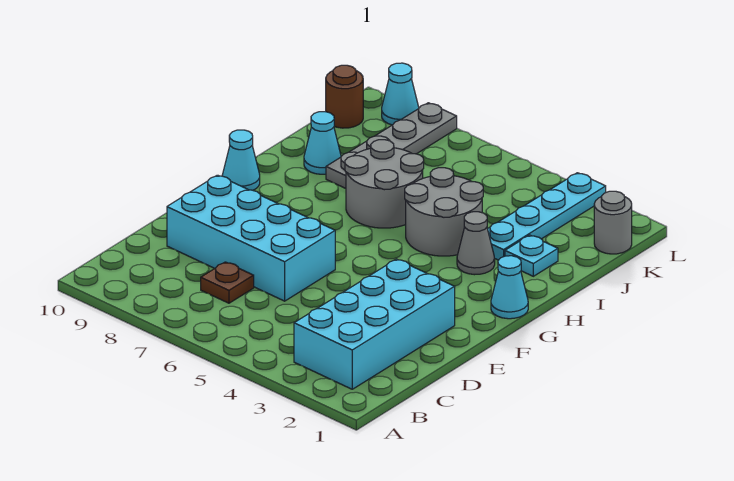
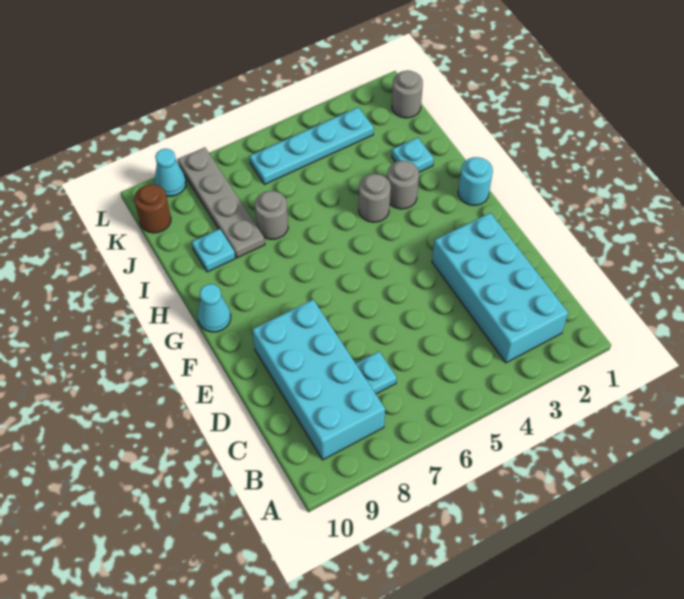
brown 1x1 plate [201,262,254,303] -> cyan 1x1 plate [356,352,397,394]
cyan 2x4 brick [167,175,335,301] -> cyan 2x4 brick turned to [252,300,385,460]
cyan 1x1 cone [491,256,528,319] -> cyan 1x1 round brick [458,157,493,205]
grey 1x1 cone [457,212,495,275] -> grey 1x1 round brick [387,161,419,209]
grey 2x2 round brick [405,168,483,256] -> grey 1x1 round brick [359,174,391,222]
grey 2x2 round brick [345,140,424,228] -> grey 1x1 round brick [255,191,288,239]
cyan 1x4 plate [488,173,606,260] -> cyan 1x4 plate turned to [250,107,374,184]
cyan 1x1 cone [304,112,341,174] -> cyan 1x1 plate [192,229,235,272]

